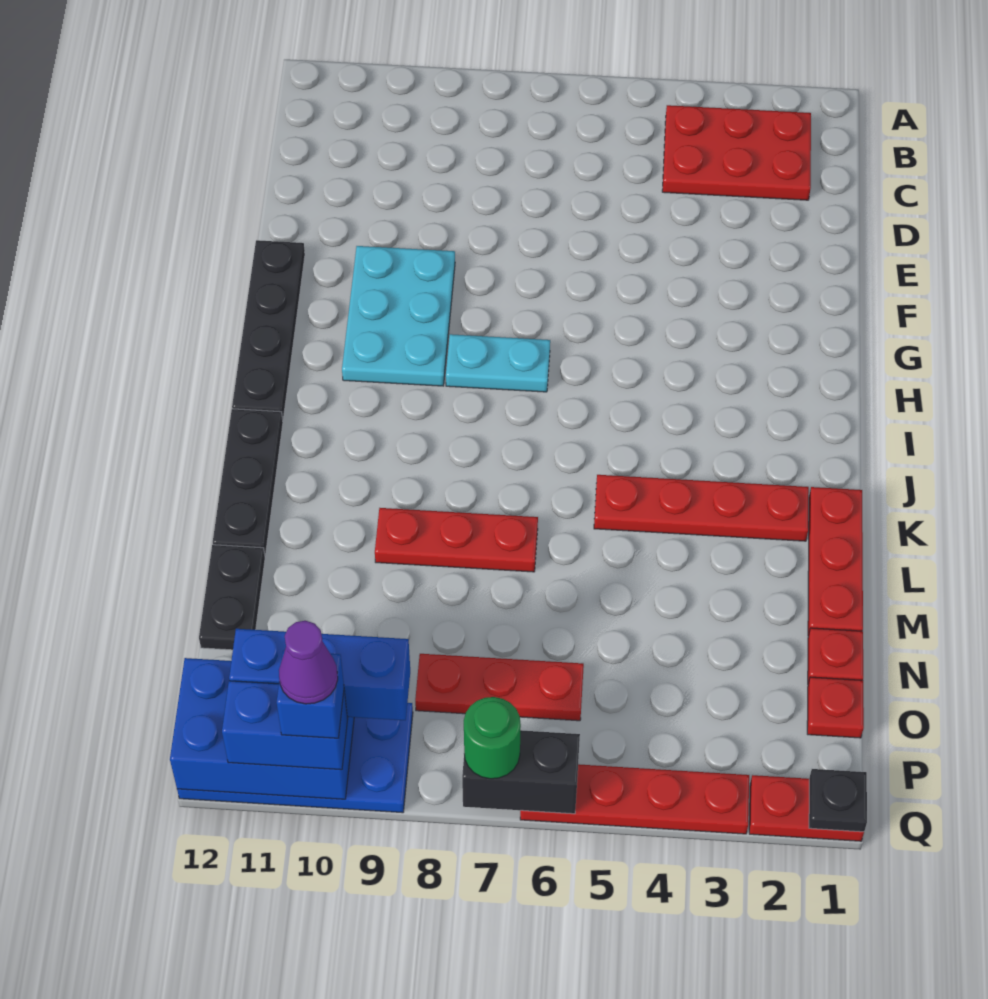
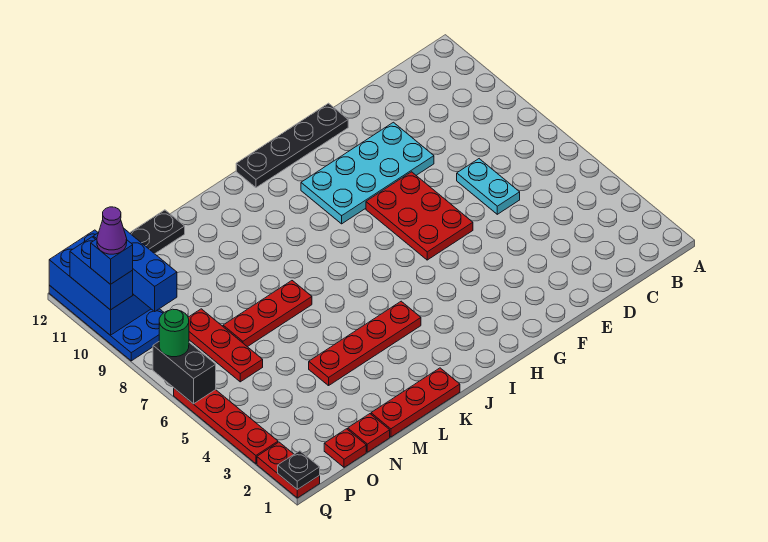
red 2x3 plate [662,105,811,200] -> red 2x3 plate moved to [366,172,473,260]
cyan 2x3 plate [342,246,455,386] -> cyan 2x4 plate [301,122,434,224]
cyan 1x2 plate [446,334,550,392] -> cyan 1x2 plate moved to [457,159,520,214]
black 1x3 plate [213,409,283,555] -> none
red 1x4 plate [594,475,809,541] -> red 1x4 plate turned to [309,301,421,386]
red 1x3 plate [375,508,538,572] -> red 1x3 plate turned to [223,281,312,347]

